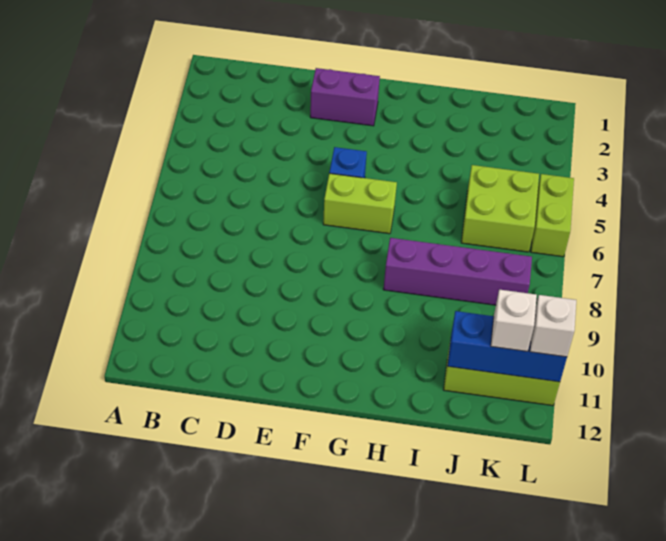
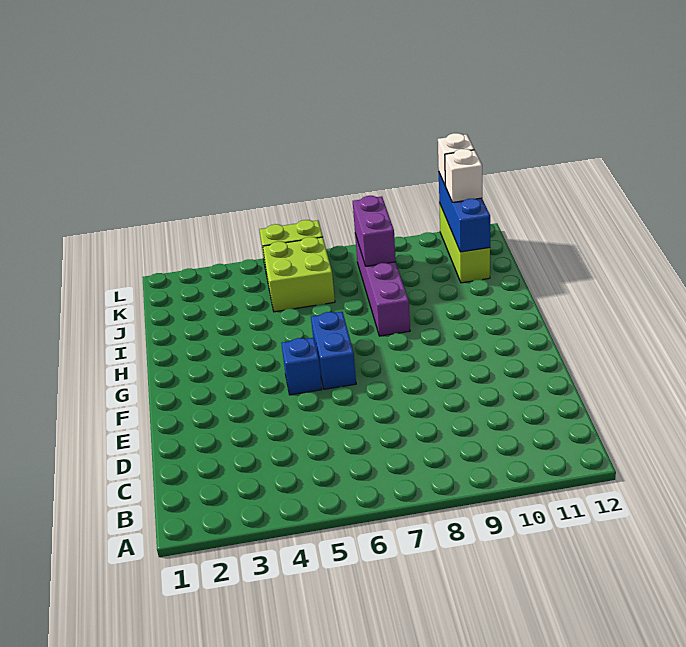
purple 1x2 brick [310,68,380,126] -> purple 1x2 brick moved to [353,196,396,266]
lime 1x2 brick [323,173,397,234] -> blue 1x2 brick [311,312,356,389]

